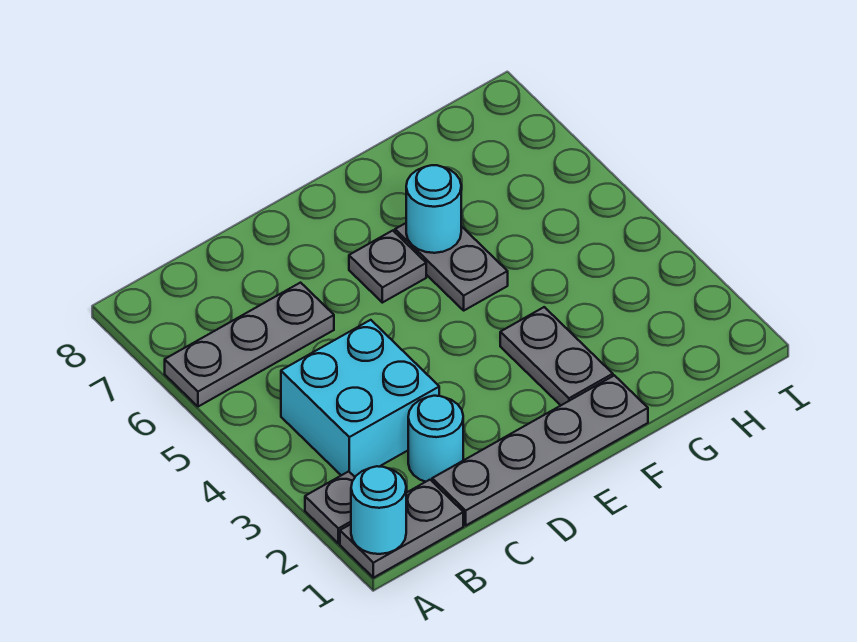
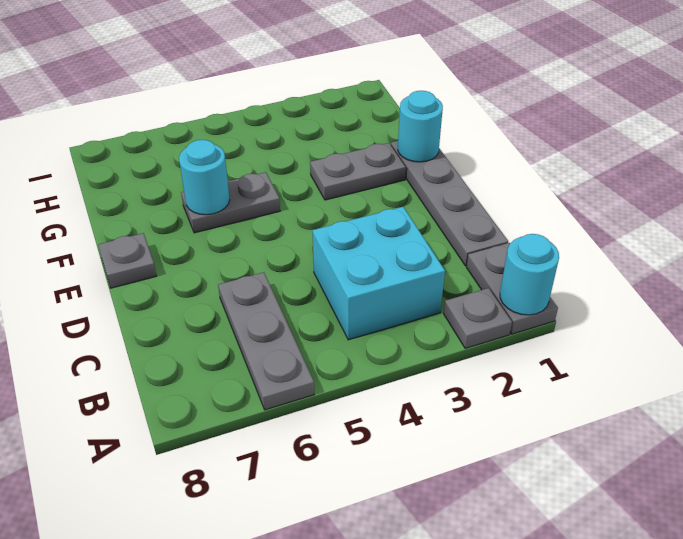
cyan 1x1 round brick [408,396,463,482] -> cyan 1x1 round brick moved to [398,91,443,162]
grey 1x1 plate [349,231,426,303] -> grey 1x1 plate moved to [98,233,156,288]

